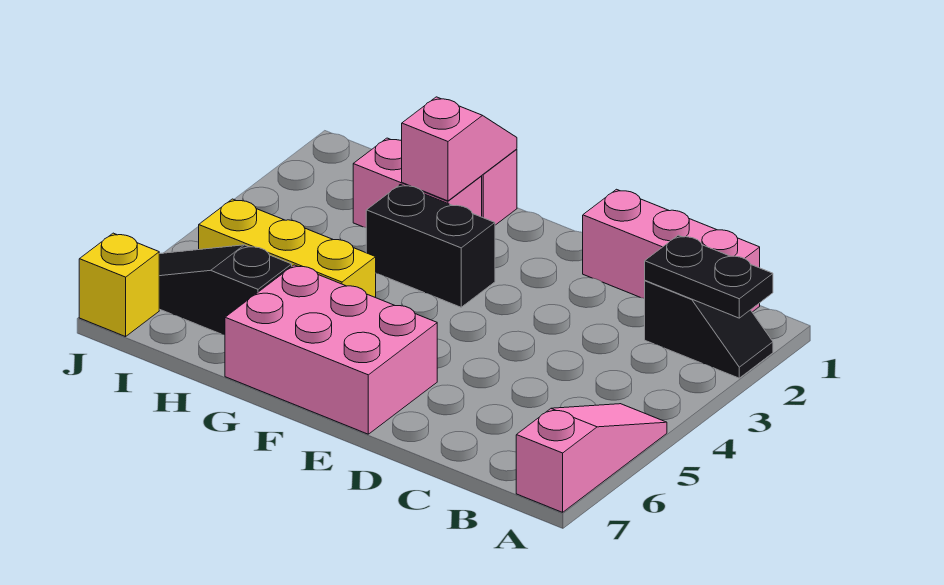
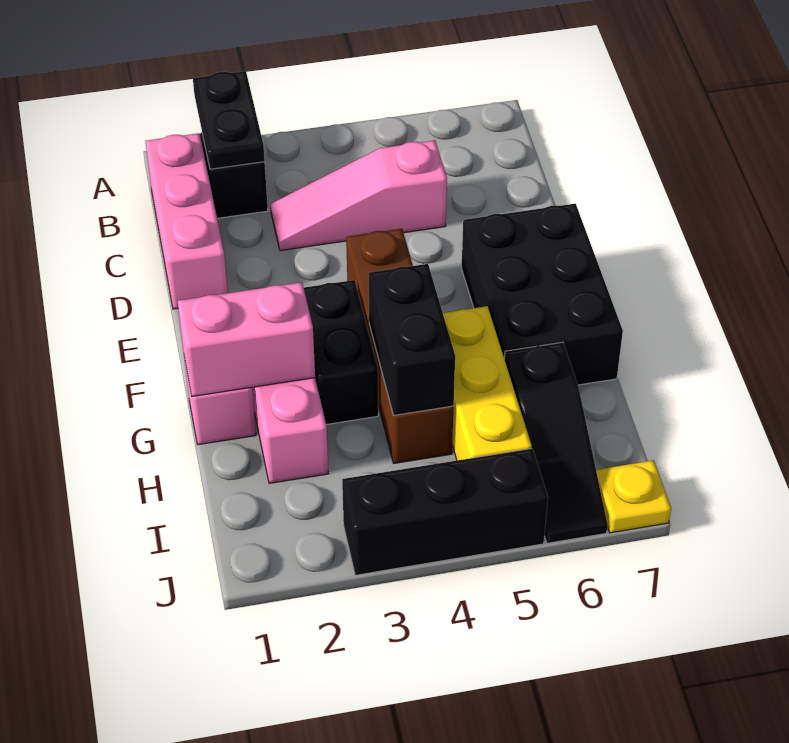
pink 1x3 slope [516,404,667,512] -> pink 1x3 slope moved to [271,140,447,251]
none -> brown 1x4 brick [346,229,454,463]
pink 2x3 brick [225,265,437,434] -> black 2x3 brick [462,204,623,385]
pink 1x2 slope [402,97,517,201] -> pink 1x2 brick [178,282,315,396]
none -> black 1x2 brick [369,264,455,416]
none -> black 1x3 brick [342,449,548,575]
yellow 1x1 brick [79,233,159,337] -> yellow 1x1 plate [596,460,671,533]

